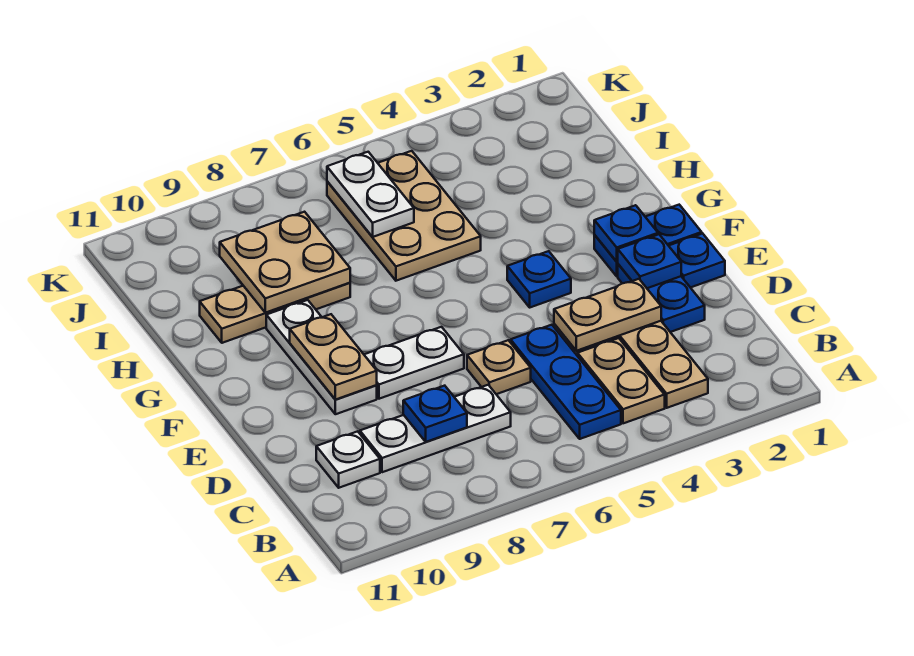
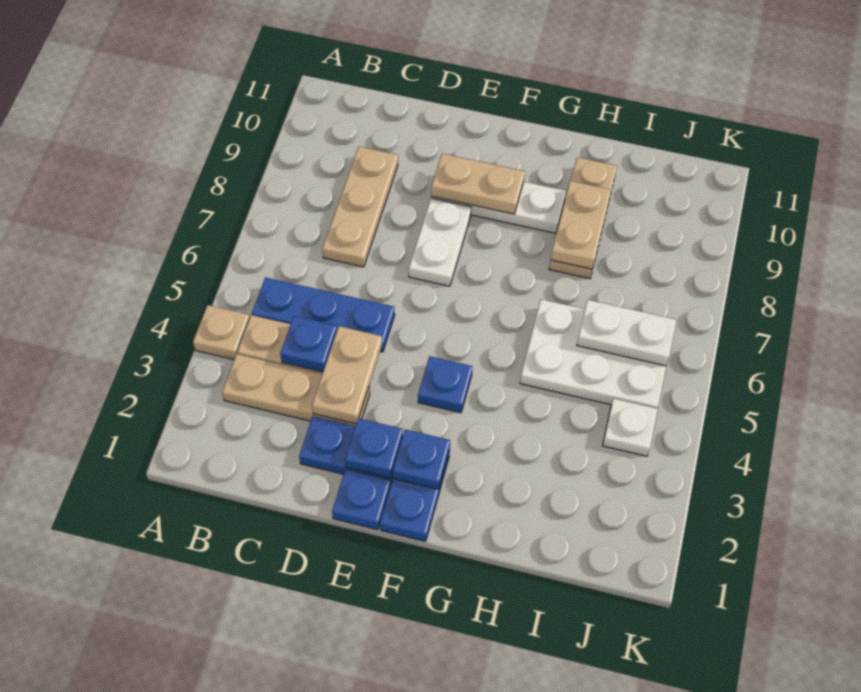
white 1x3 plate [360,385,511,472] -> tan 1x3 plate [322,147,398,267]
blue 1x1 plate [403,386,467,442] -> blue 1x1 plate moved to [280,316,337,372]
white 1x1 plate [316,431,380,488] -> white 1x1 plate moved to [603,399,658,456]
tan 1x1 plate [467,340,531,394] -> tan 1x1 plate moved to [193,305,250,359]
tan 2x3 plate [327,151,481,281] -> white 2x3 plate [520,299,666,409]
tan 2x2 plate [220,212,350,313] -> tan 1x2 plate [551,181,611,269]

